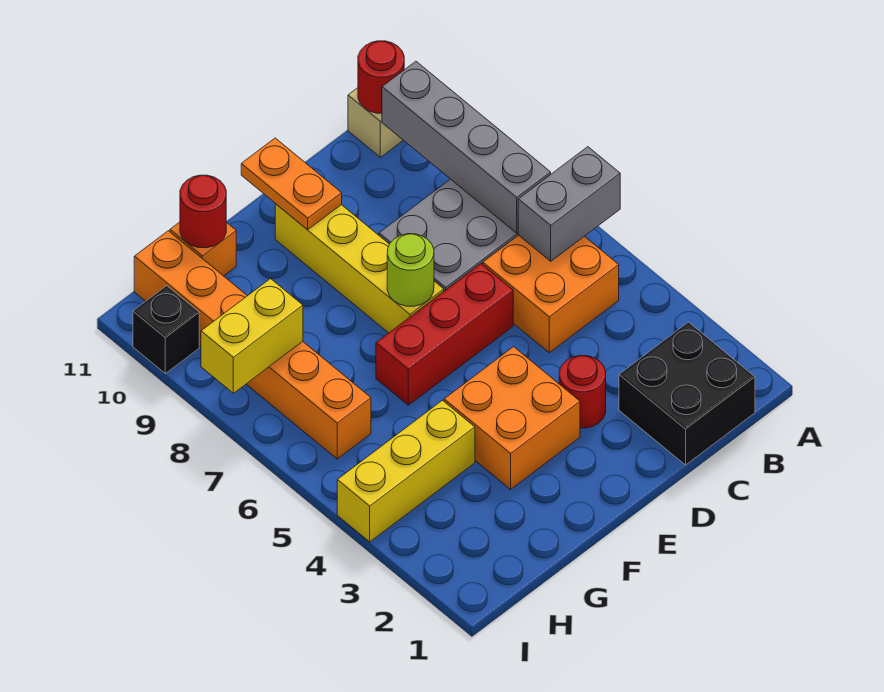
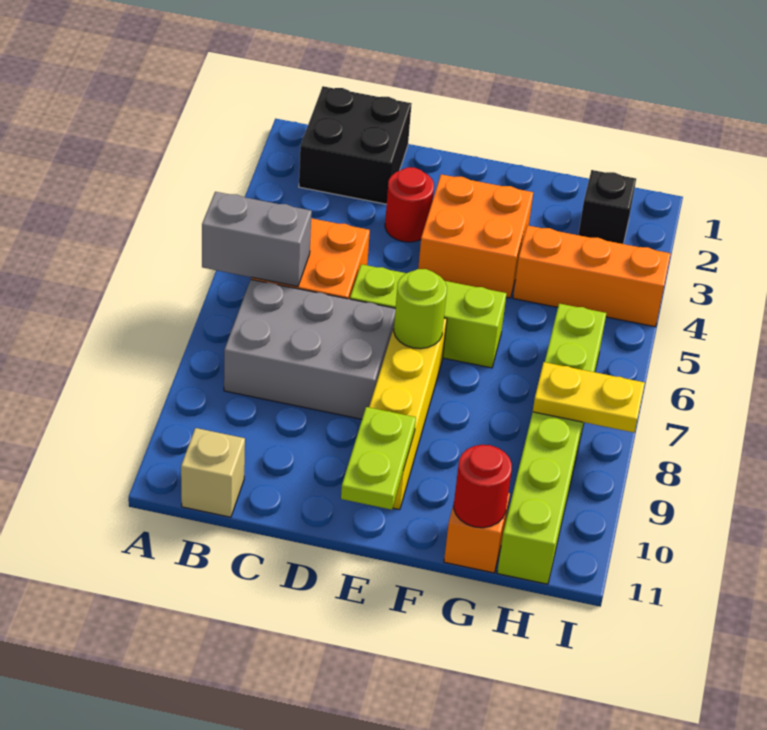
grey 1x4 brick [382,61,551,233] -> none
red 1x1 round brick [358,41,404,113] -> none
red 1x3 brick [376,264,513,405] -> lime 1x3 brick [350,264,507,368]
orange 1x2 plate [241,138,342,230] -> lime 1x2 plate [341,407,416,510]
yellow 1x3 brick [337,400,475,542] -> orange 1x3 brick [513,225,671,327]
orange 1x6 brick [134,231,371,459] -> lime 1x6 brick [497,304,606,584]
yellow 1x2 brick [201,278,303,393] -> yellow 1x2 plate [533,362,645,433]
black 1x1 brick [133,286,199,373] -> black 1x1 brick moved to [578,170,636,244]

